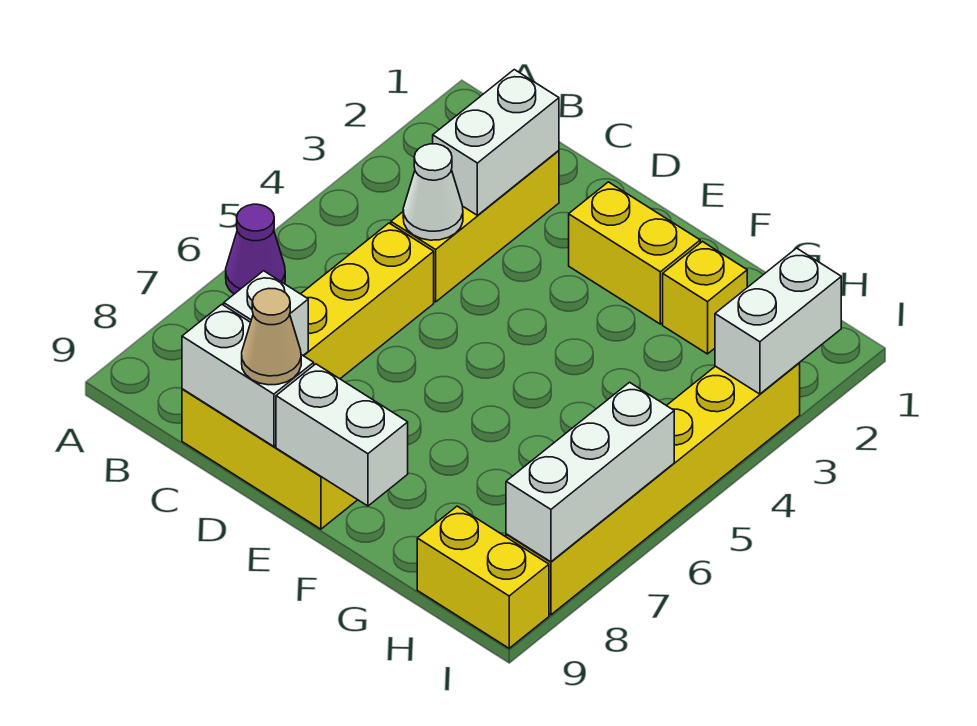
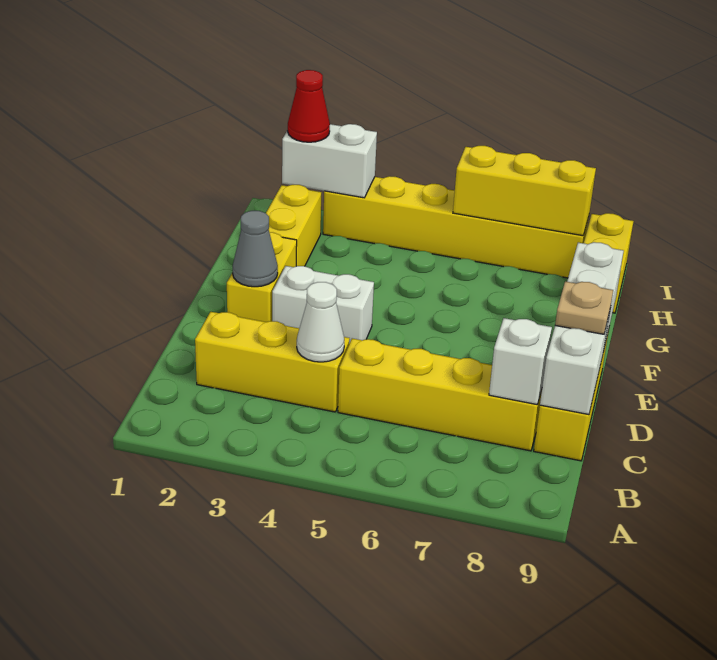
purple 1x1 cone [226,204,285,294] -> none
white 1x2 brick [433,70,559,215] -> white 1x2 brick moved to [272,266,374,343]
tan 1x1 cone [242,289,301,385] -> tan 1x1 plate [555,281,613,334]
none -> grey 1x1 cone [233,211,278,287]
yellow 1x1 brick [663,242,747,354] -> yellow 1x2 brick [266,185,321,266]
none -> red 1x1 cone [288,70,330,142]
white 1x3 brick [506,382,674,562] -> yellow 1x3 brick [453,146,596,236]

